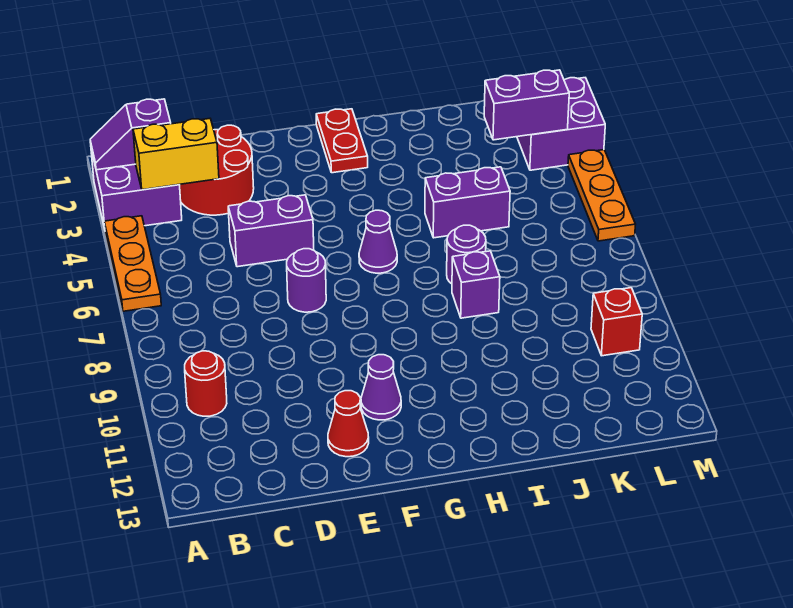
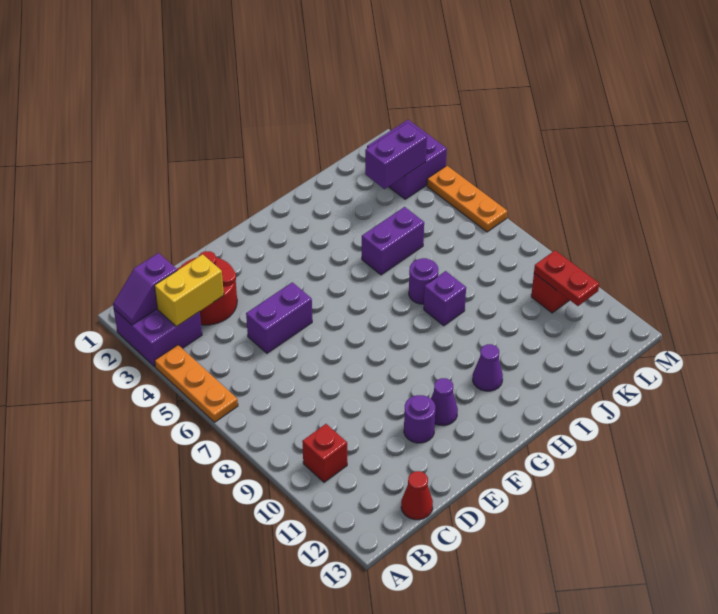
red 1x1 round brick [185,351,227,416] -> red 1x1 brick [302,424,347,482]
purple 1x1 round brick [287,249,326,312] -> purple 1x1 round brick moved to [404,395,436,443]
red 1x1 cone [328,391,369,457] -> red 1x1 cone moved to [401,471,433,520]
red 1x2 plate [316,109,368,173] -> red 1x2 plate moved to [534,250,599,306]
purple 1x1 cone [359,210,397,273] -> purple 1x1 cone moved to [473,344,503,391]

